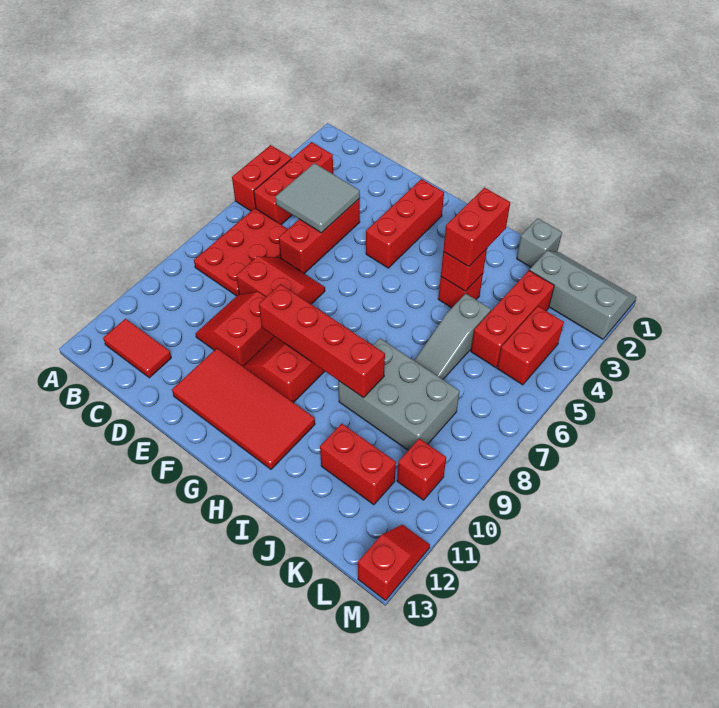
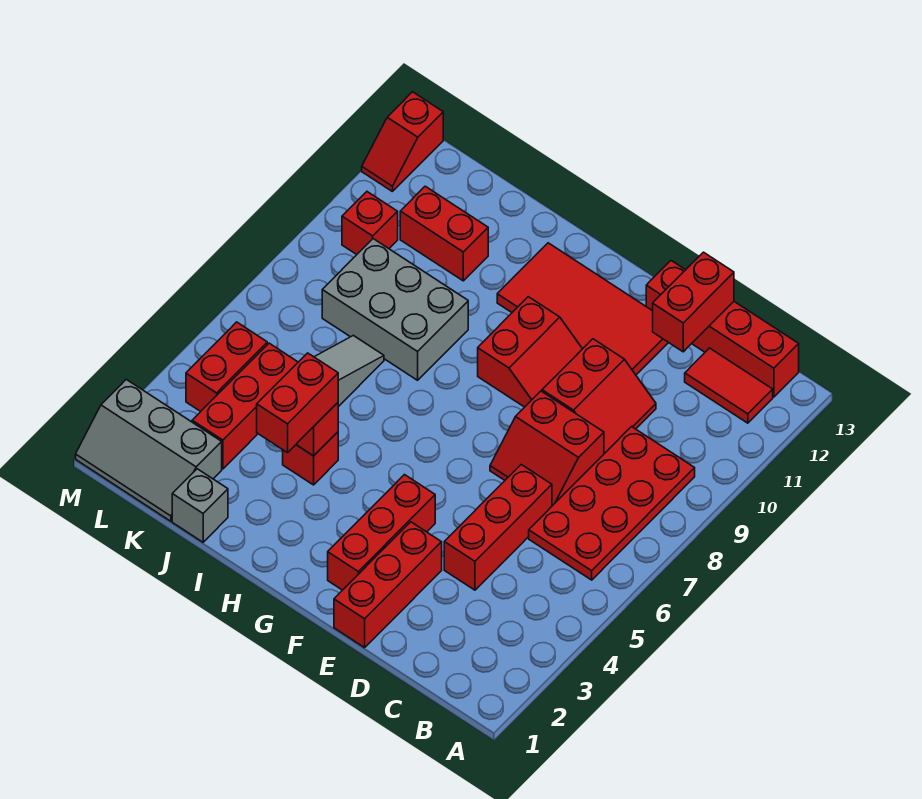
red 1x2 brick [232,145,291,211] -> red 1x2 brick moved to [653,252,734,352]
red 1x3 brick [254,142,333,225] -> red 1x3 brick moved to [334,522,442,648]
red 2x3 plate [194,208,288,296] -> red 2x4 plate [529,427,695,580]
grey 2x2 tile [275,163,360,233] -> none
red 1x4 brick [259,284,385,398] -> red 1x4 brick moved to [646,261,799,397]

